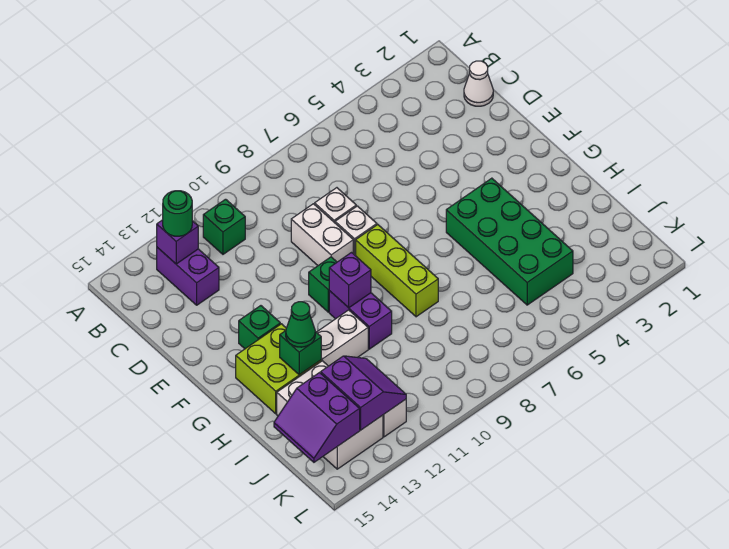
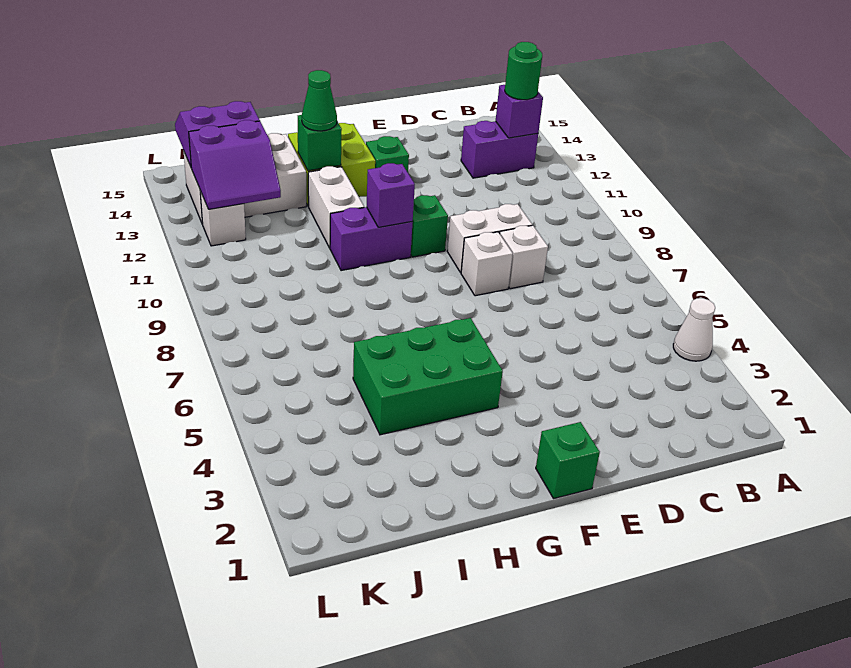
green 1x1 brick [203,199,245,254] -> green 1x1 brick moved to [536,422,600,498]
white 1x1 cone [464,61,493,106] -> white 1x1 cone moved to [673,298,715,361]
lime 1x3 brick [356,225,438,317] -> none
green 2x4 brick [446,178,573,305] -> green 2x3 brick [353,318,503,435]

